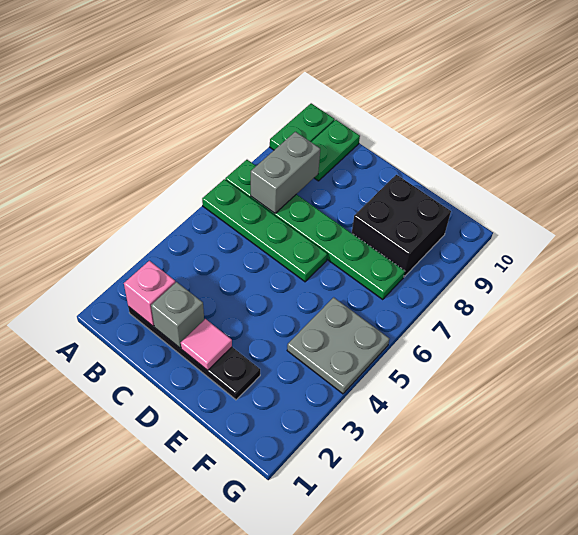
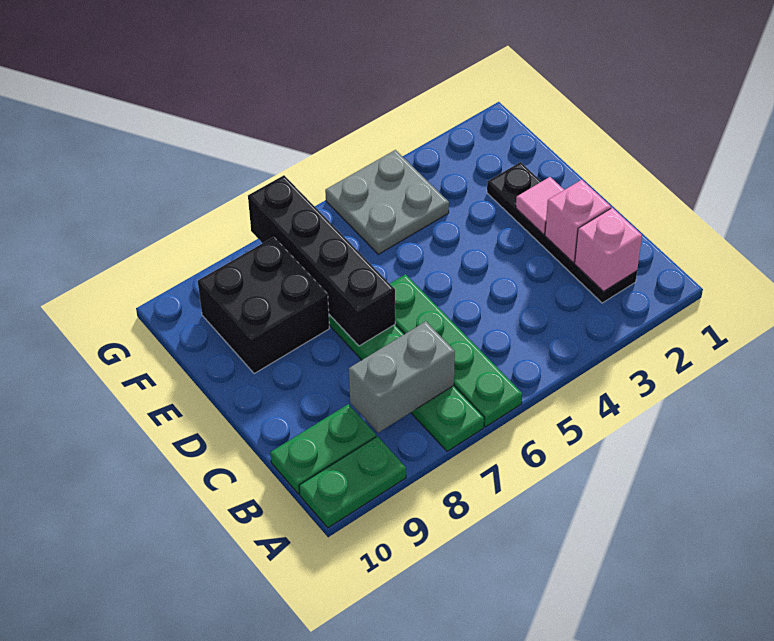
grey 1x1 brick [151,282,204,348] -> pink 1x1 brick [545,180,611,262]
none -> black 1x4 brick [248,175,395,346]

